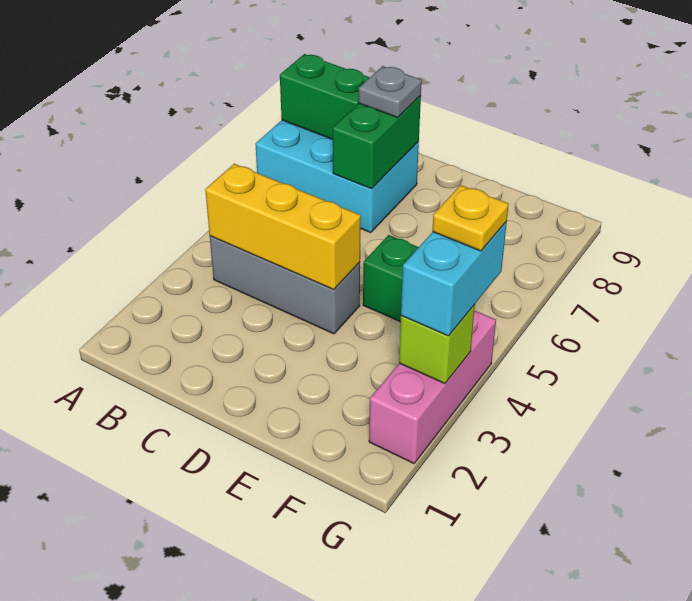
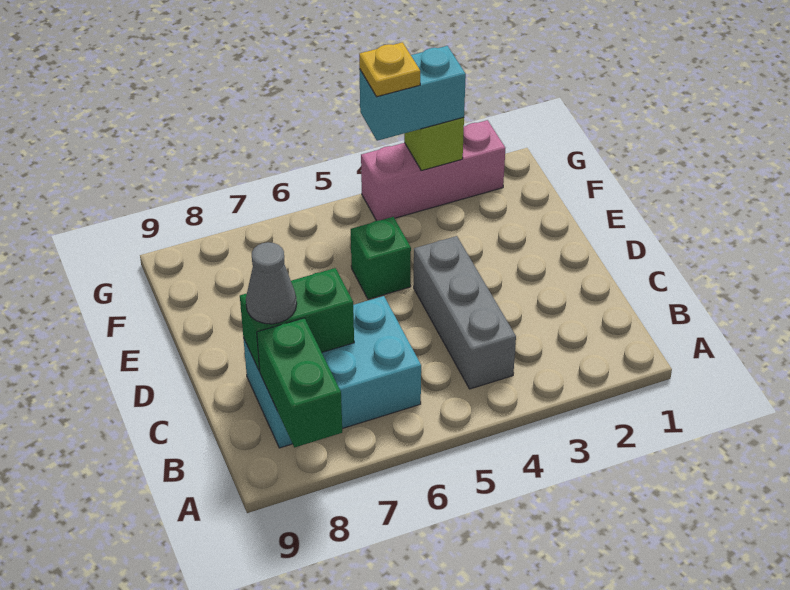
cyan 2x3 brick [255,120,419,233] -> cyan 2x3 brick turned to [243,296,421,448]
yellow 1x3 brick [205,164,361,289] -> none
grey 1x1 plate [359,66,422,117] -> grey 1x1 cone [246,242,297,324]

